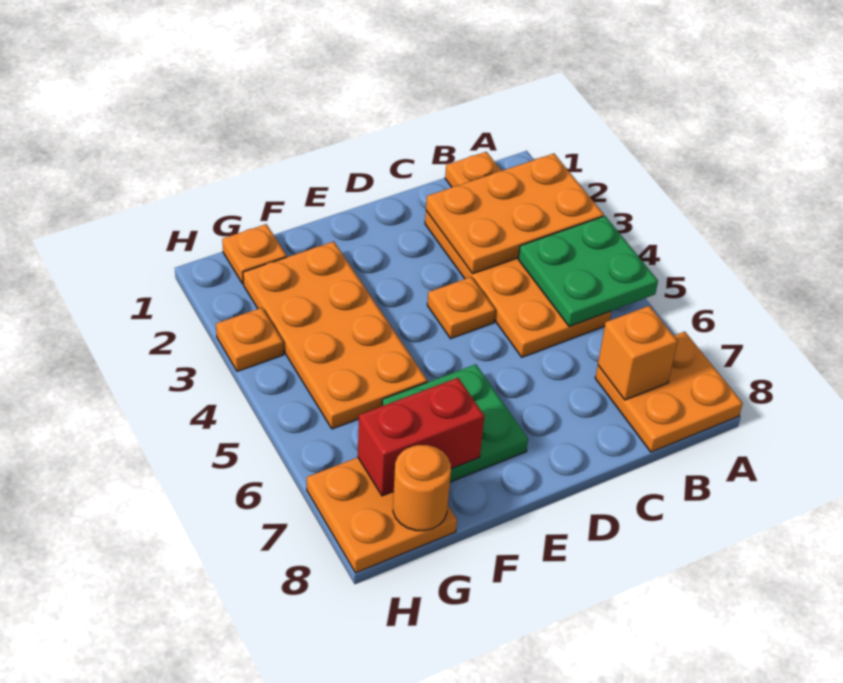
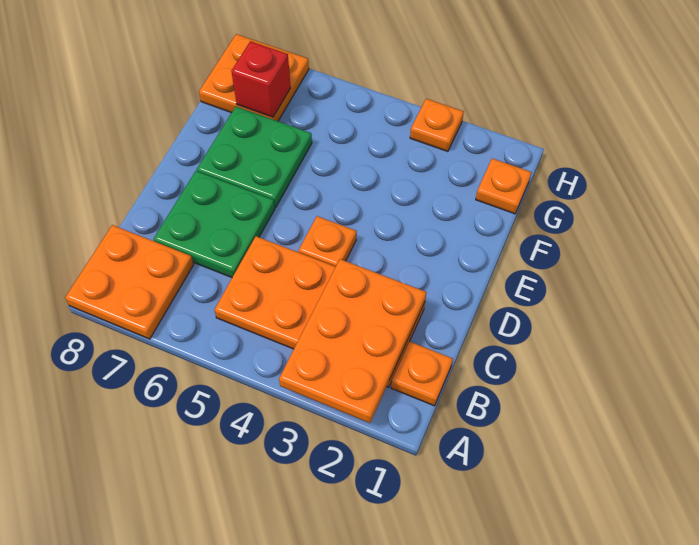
green 2x2 plate [518,216,658,327] -> green 2x2 plate moved to [154,171,275,277]
orange 1x1 brick [598,306,678,400] -> none
orange 2x4 plate [243,241,427,429] -> none
red 1x2 brick [358,378,484,496] -> red 1x1 brick [231,41,291,117]
orange 1x1 round brick [393,445,451,531] -> none

